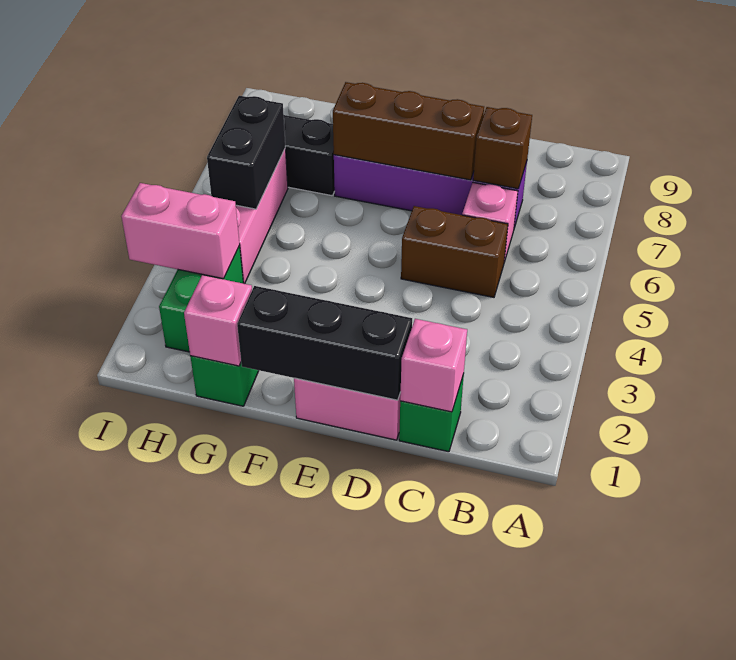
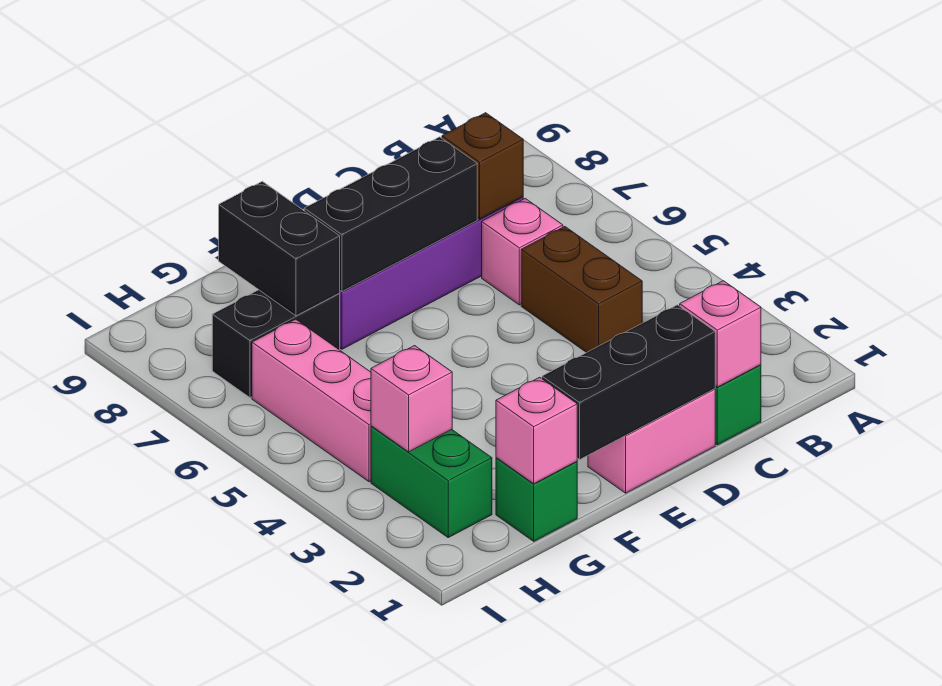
brown 1x2 brick [401,206,508,297] -> brown 1x2 brick turned to [521,227,642,353]
brown 1x3 brick [333,82,484,180] -> black 1x3 brick [304,137,477,292]
pink 1x2 brick [121,183,240,279] -> pink 1x1 brick [371,346,452,452]
black 1x2 brick [207,96,285,209] -> black 1x2 brick moved to [219,181,340,316]

